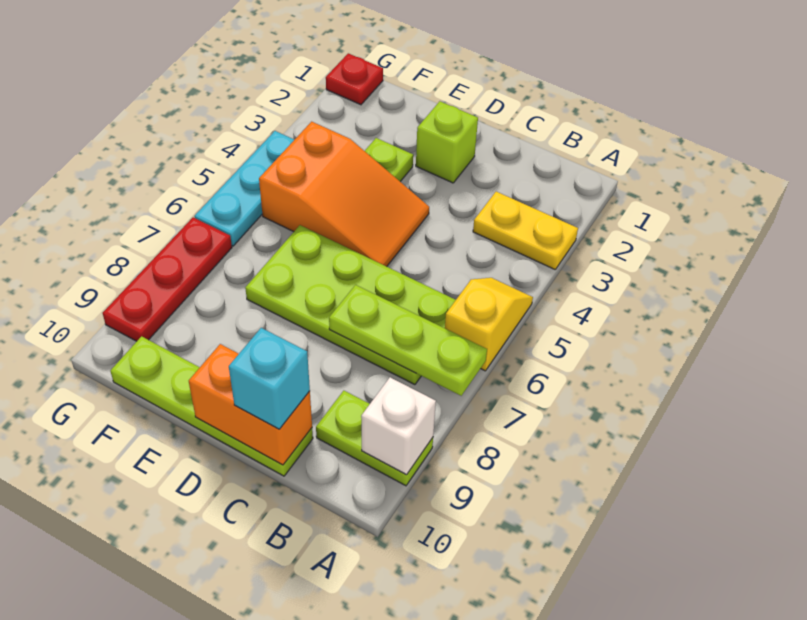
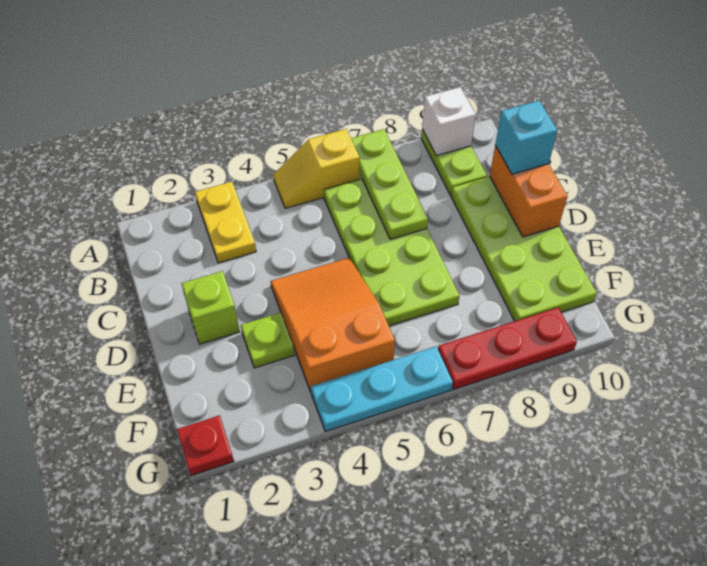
lime 1x4 plate [110,336,313,476] -> lime 2x4 plate [451,177,597,321]

